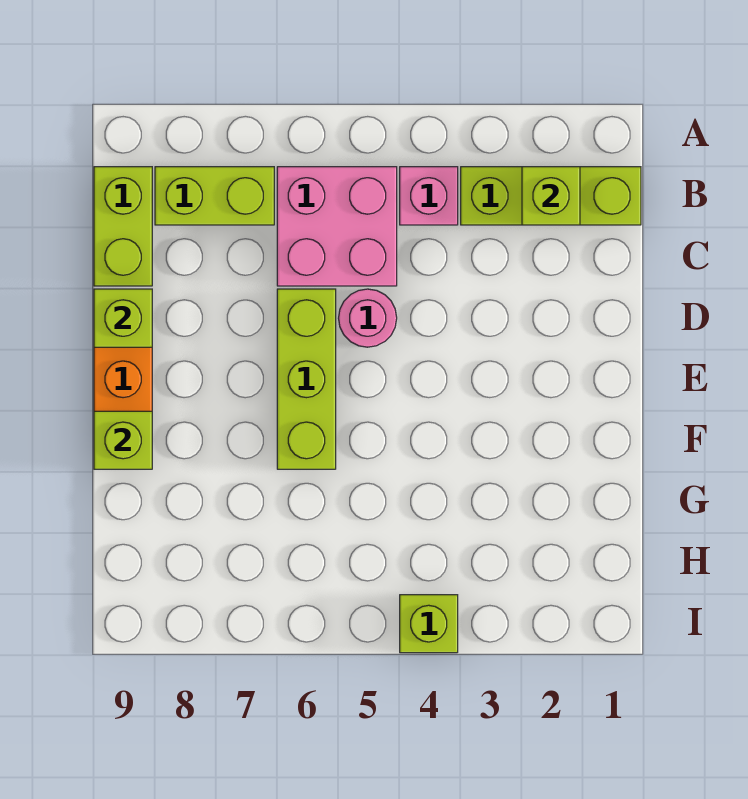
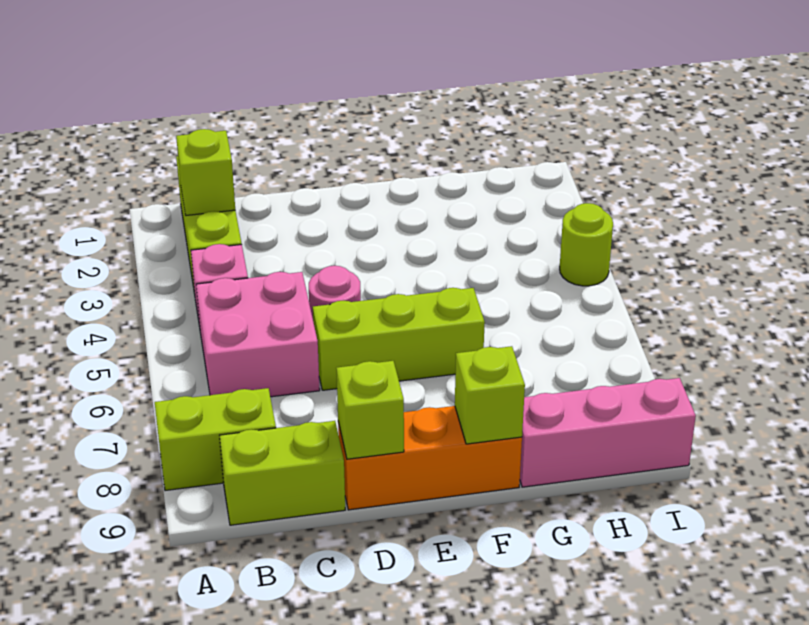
lime 1x2 brick [155,167,274,225] -> lime 1x2 brick turned to [155,388,276,491]
none -> pink 1x3 brick [520,378,696,487]
lime 1x1 brick [400,595,458,653] -> lime 1x1 round brick [560,203,613,286]

